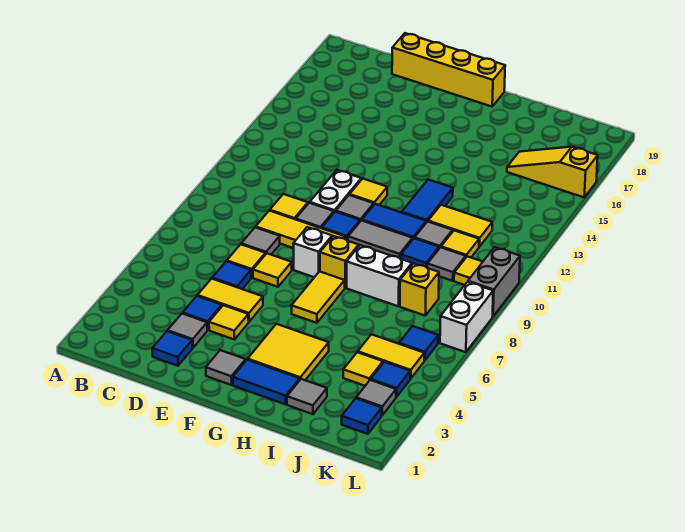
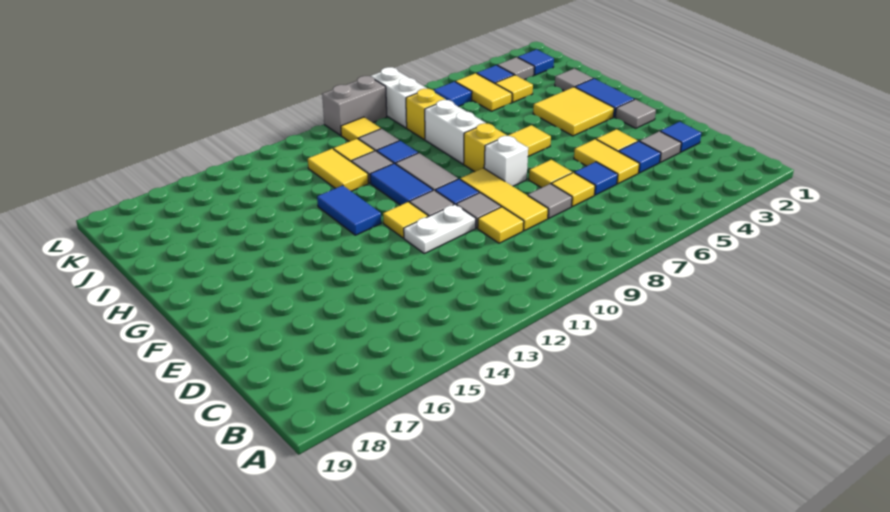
yellow 1x4 brick [392,33,505,107] -> none
blue 1x2 tile [402,180,453,222] -> blue 1x2 tile turned to [317,185,381,235]
yellow 1x3 slope [507,147,598,197] -> none
white 1x2 brick [440,282,493,352] -> white 1x2 brick turned to [371,67,427,128]

